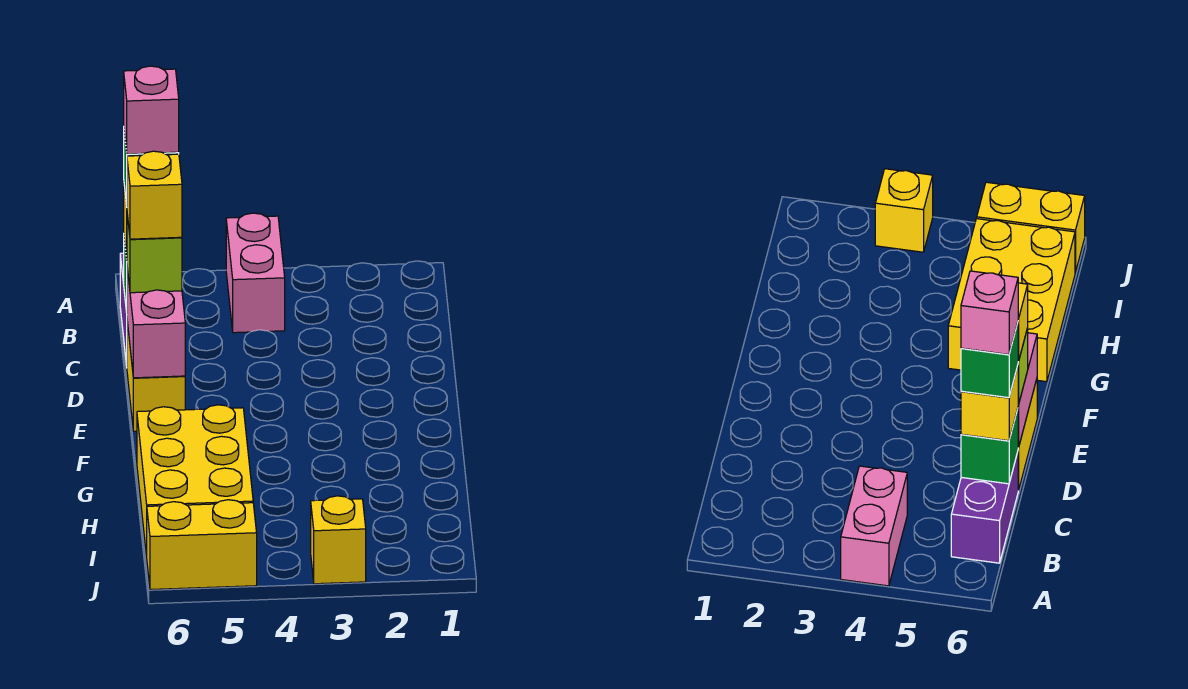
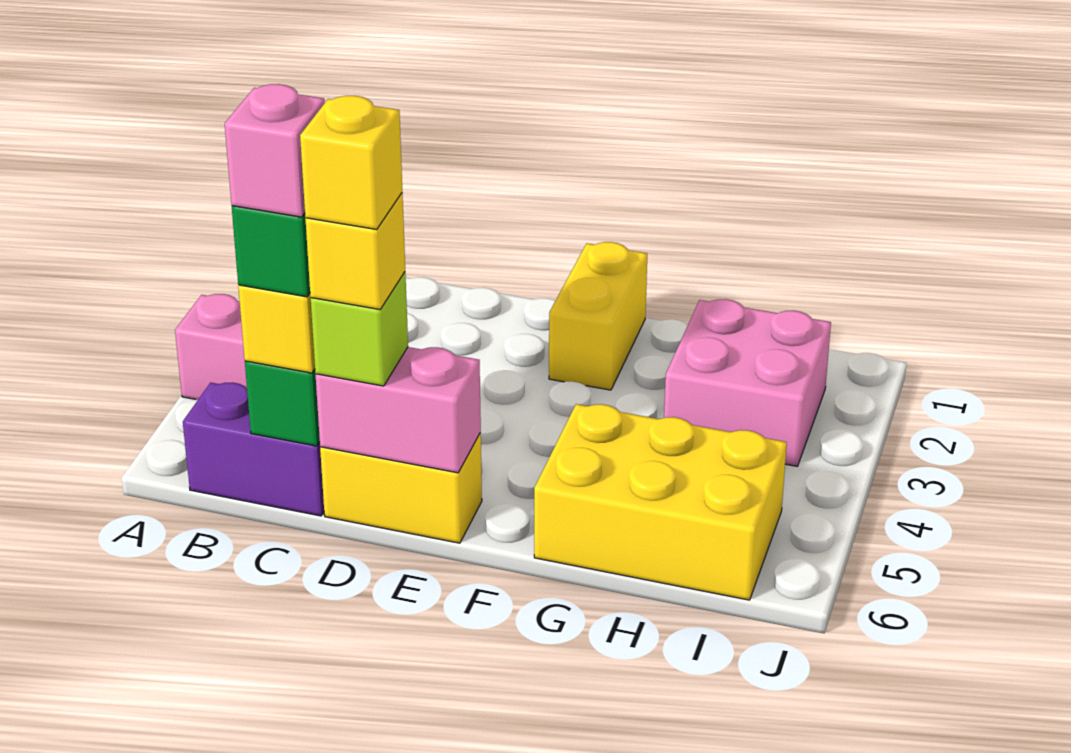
none -> pink 2x2 brick [664,299,831,466]
yellow 1x1 brick [311,496,366,584] -> yellow 1x1 brick moved to [300,96,402,229]
yellow 1x2 brick [147,500,257,589] -> yellow 1x2 brick moved to [549,242,647,390]

